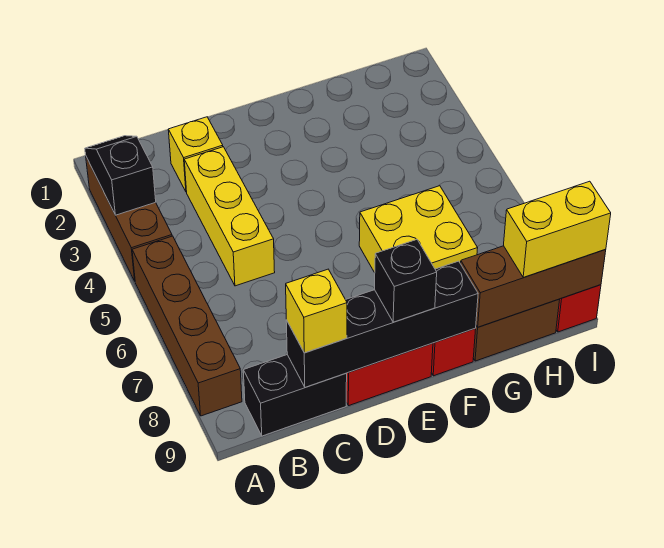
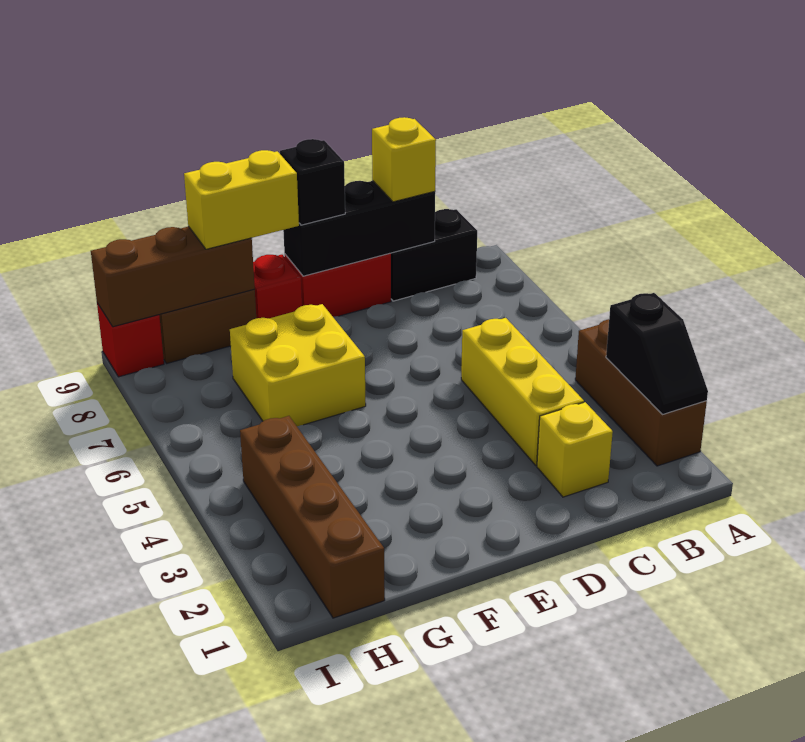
brown 1x4 brick [132,236,242,416] -> brown 1x4 brick moved to [240,416,385,618]
black 1x4 brick [286,261,478,387] -> black 1x3 brick [283,181,435,276]
yellow 1x2 brick [504,181,611,277] -> yellow 1x2 brick moved to [184,150,299,249]

